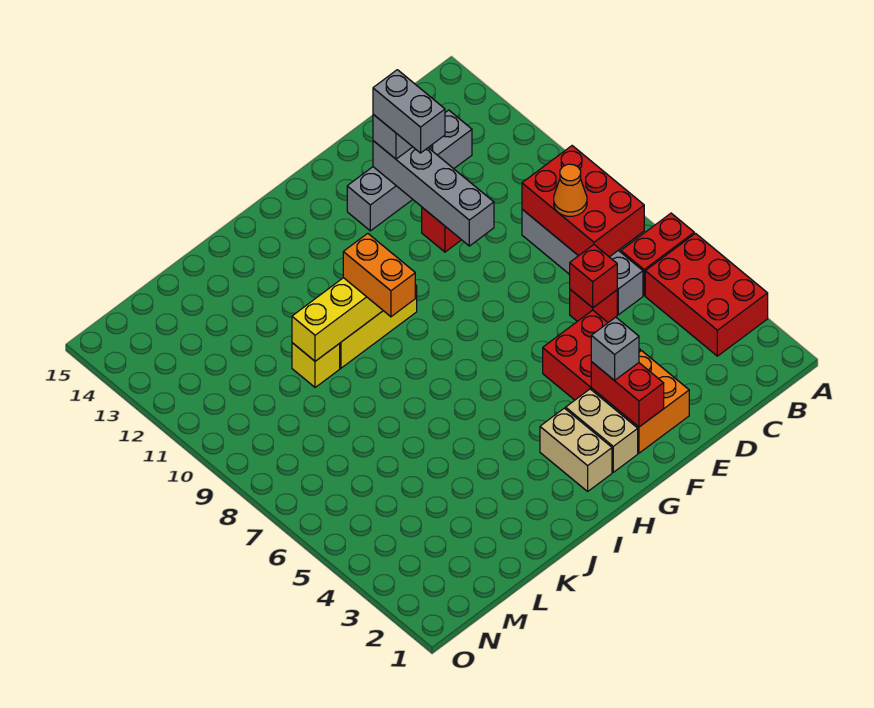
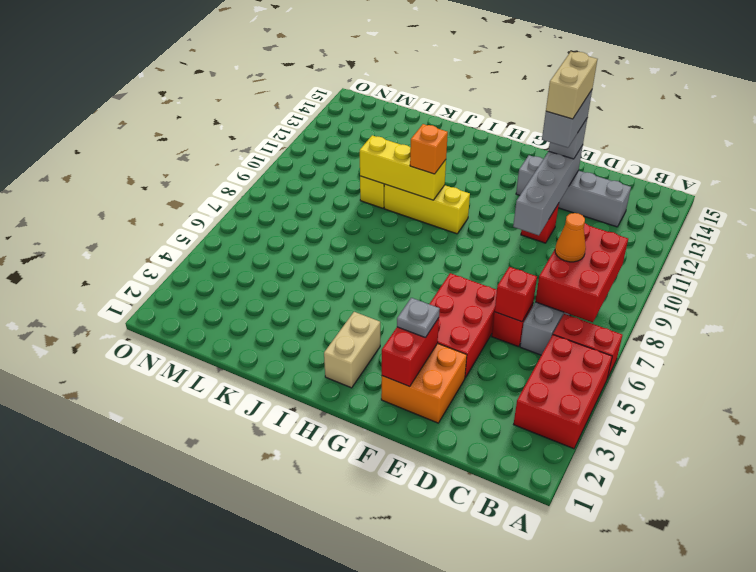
red 2x2 brick [543,310,640,400] -> red 2x3 brick [430,273,497,378]
grey 1x1 brick [591,317,639,381] -> grey 1x1 plate [397,298,440,338]
tan 1x2 brick [566,389,638,472] -> tan 1x2 brick moved to [546,52,598,119]
orange 1x2 brick [343,233,415,317] -> orange 1x1 brick [410,124,448,174]

